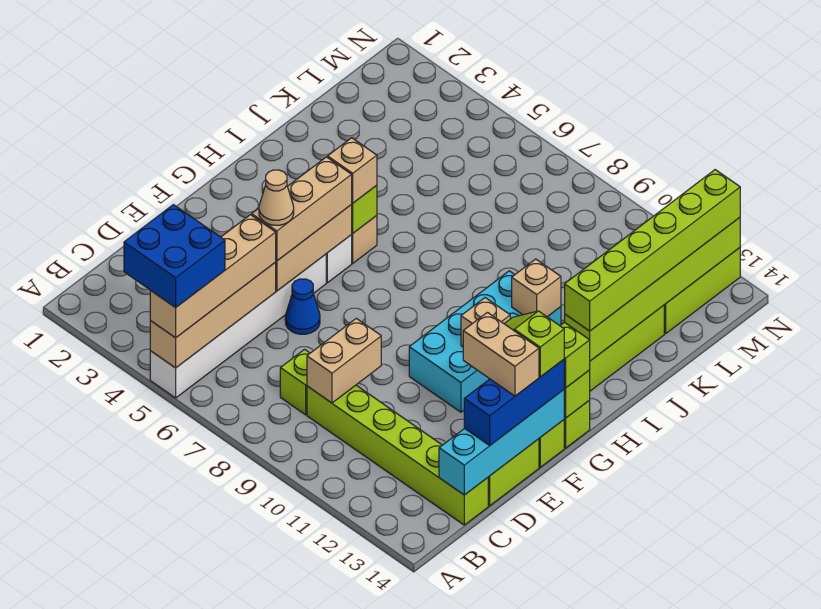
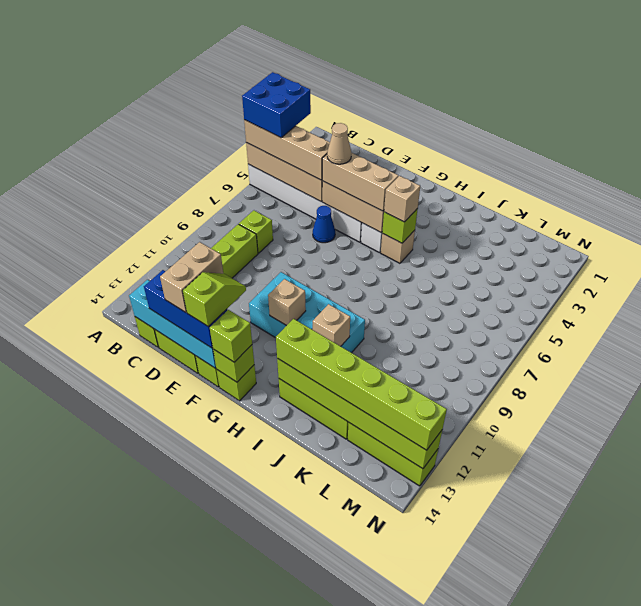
tan 1x2 brick [307,318,381,403] -> none

